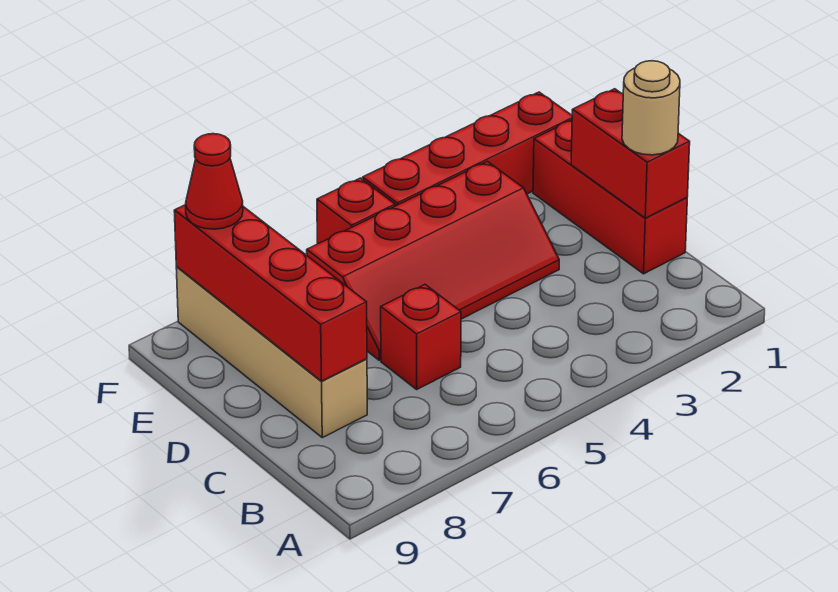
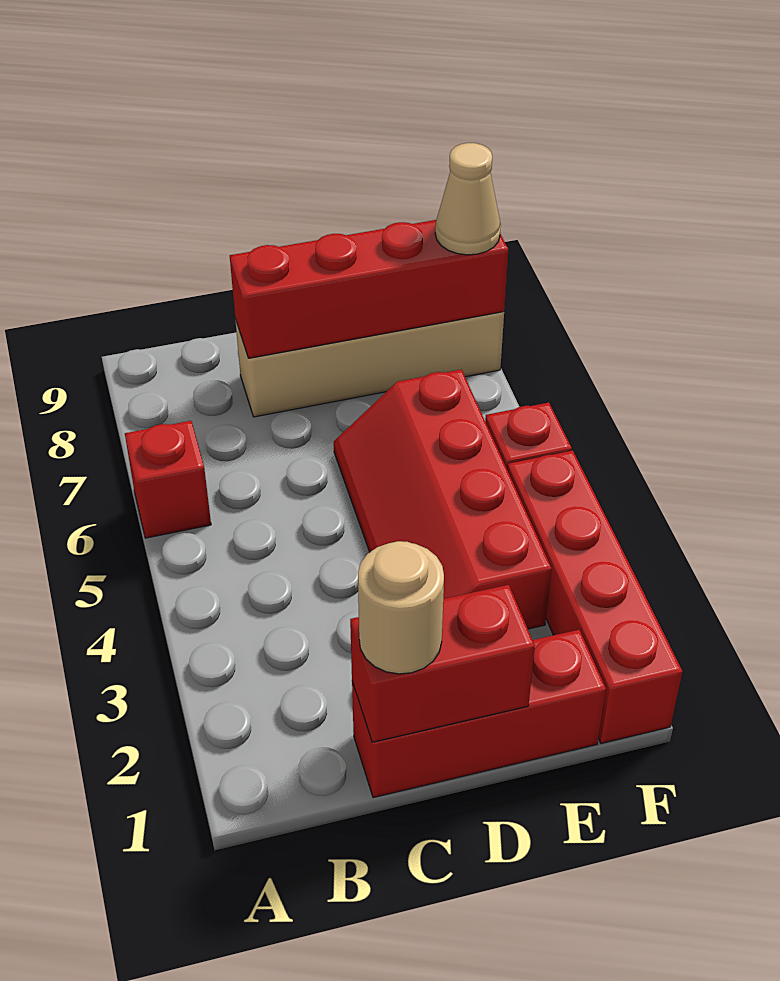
red 1x1 brick [381,285,461,389] -> red 1x1 brick moved to [125,421,211,538]
red 1x1 cone [186,134,243,229] -> tan 1x1 cone [435,143,501,255]

